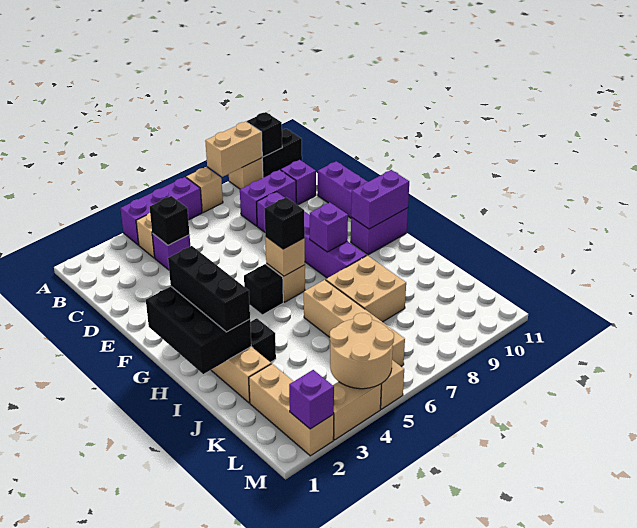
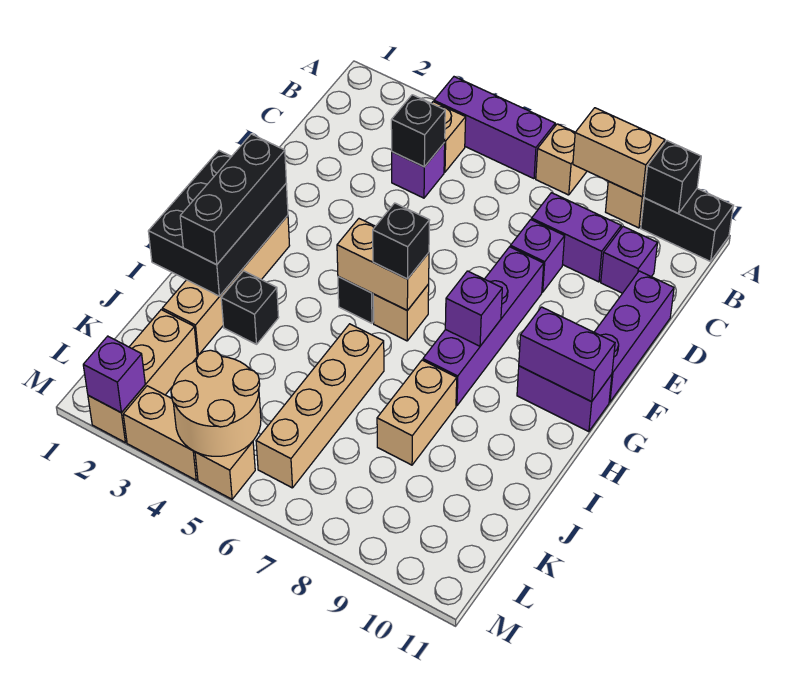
tan 1x1 brick [265,237,305,276] -> tan 1x2 brick [337,219,429,310]
tan 2x2 brick [326,256,406,322] -> tan 1x2 brick [377,360,457,465]

